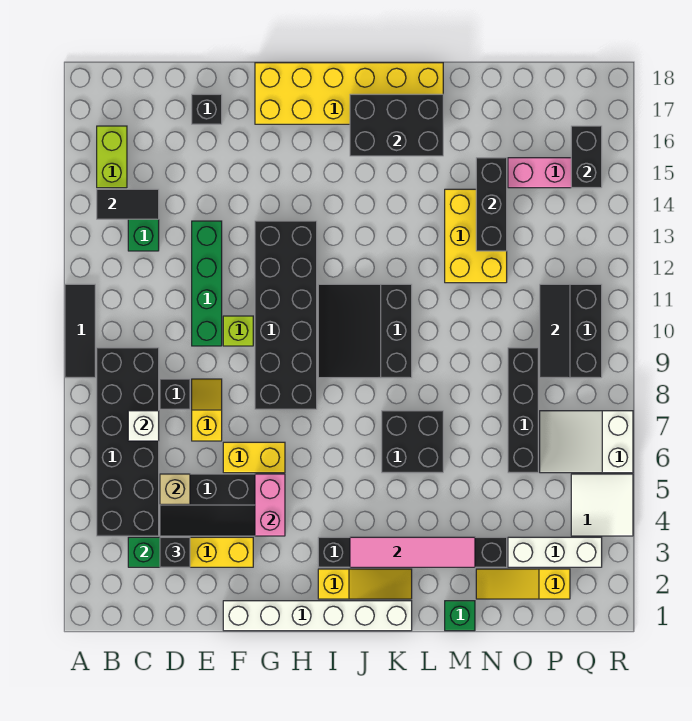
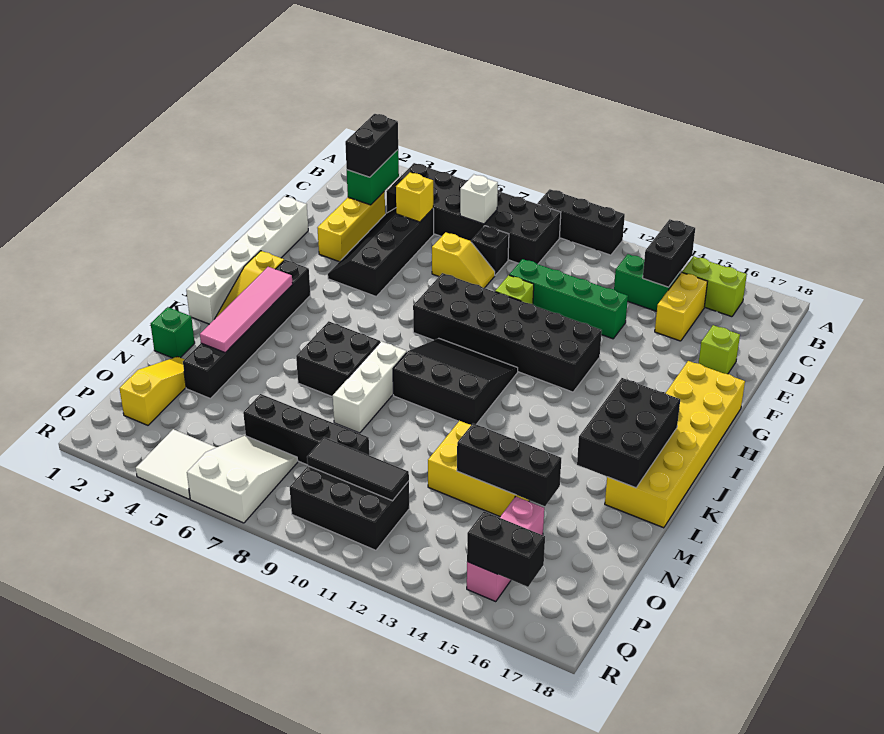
black 1x3 tile [65,284,95,378] -> black 1x3 brick [537,189,625,255]
black 1x2 tile [97,189,159,219] -> black 1x2 brick [643,219,695,287]
black 1x1 brick [160,537,190,567] -> black 1x2 brick [345,114,398,177]
tan 1x1 brick [160,474,190,504] -> yellow 1x1 brick [396,173,433,222]
black 1x1 brick [192,94,222,124] -> lime 1x1 brick [698,325,740,374]
yellow 1x2 brick [223,442,285,473] -> yellow 1x2 brick moved to [655,272,708,341]
pink 1x2 brick [255,474,285,536] -> none
white 1x3 brick [508,537,602,567] -> white 1x3 brick moved to [333,341,407,433]

